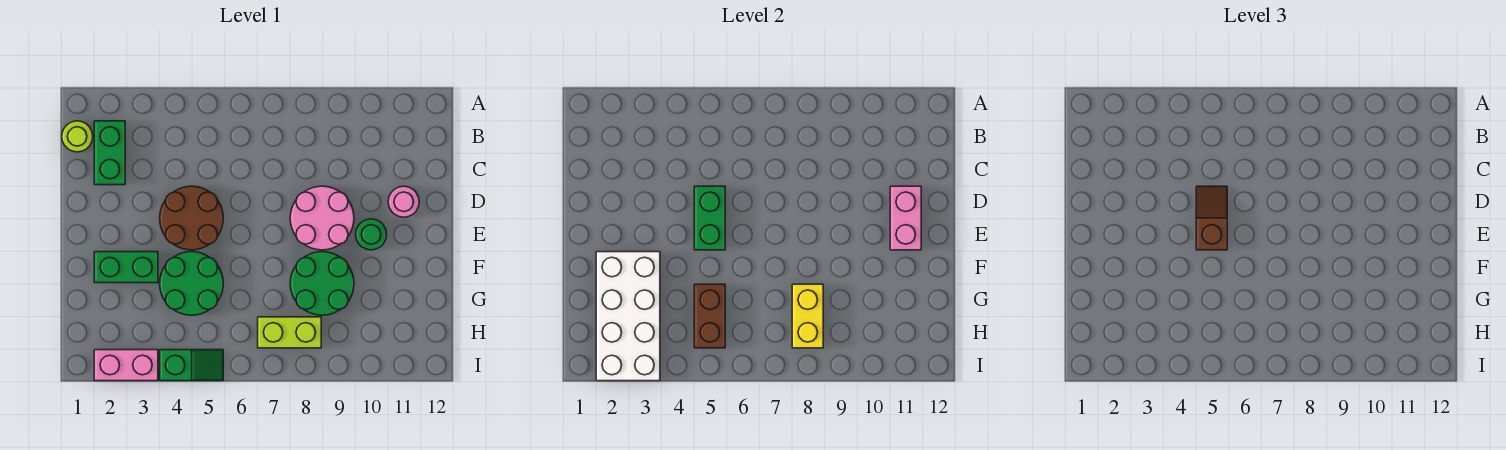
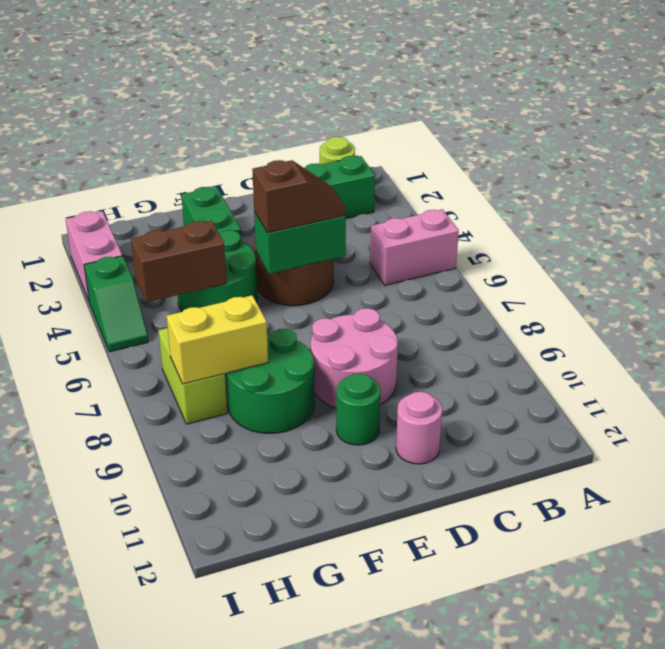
pink 1x2 brick [890,186,921,250] -> pink 1x2 brick moved to [370,209,459,285]
white 2x4 brick [596,252,660,381] -> none

